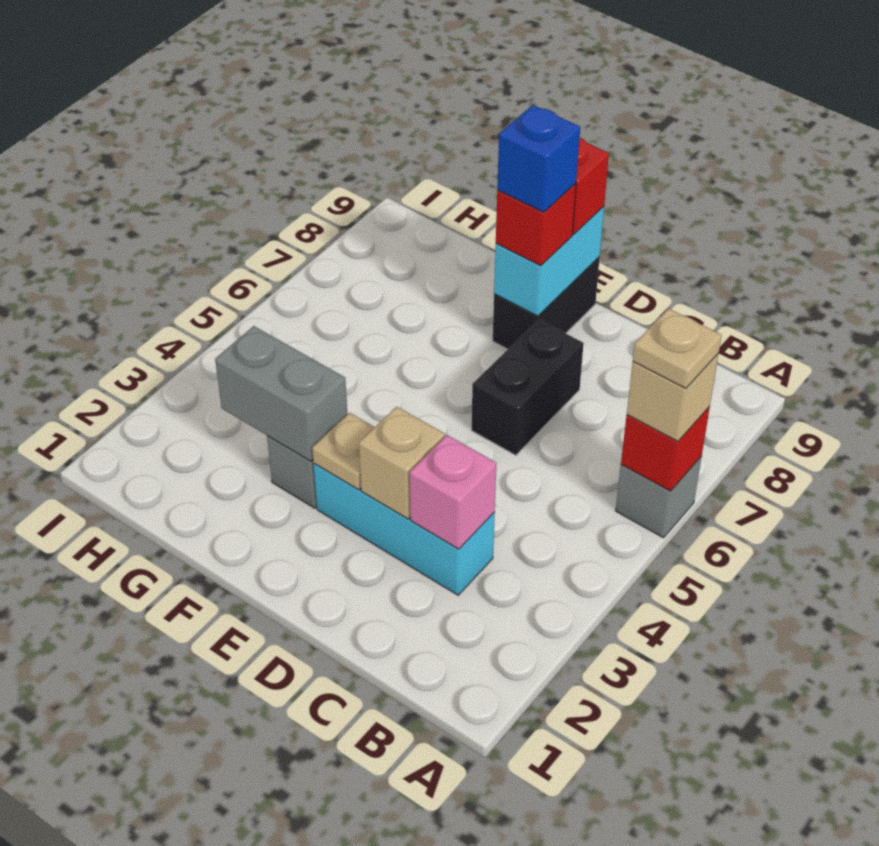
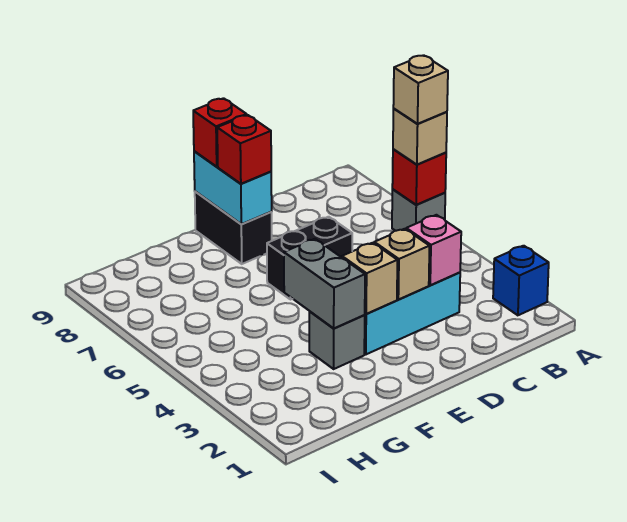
tan 1x1 plate [633,308,722,388] -> tan 1x1 brick [393,55,448,124]
black 1x2 brick [472,320,584,455] -> black 1x2 brick turned to [267,217,352,299]
tan 1x1 plate [312,413,374,490] -> tan 1x1 brick [342,243,397,314]
blue 1x1 brick [497,105,580,212] -> blue 1x1 brick moved to [493,246,549,315]
grey 1x2 brick [215,326,347,461] -> grey 1x2 brick turned to [284,239,365,328]

